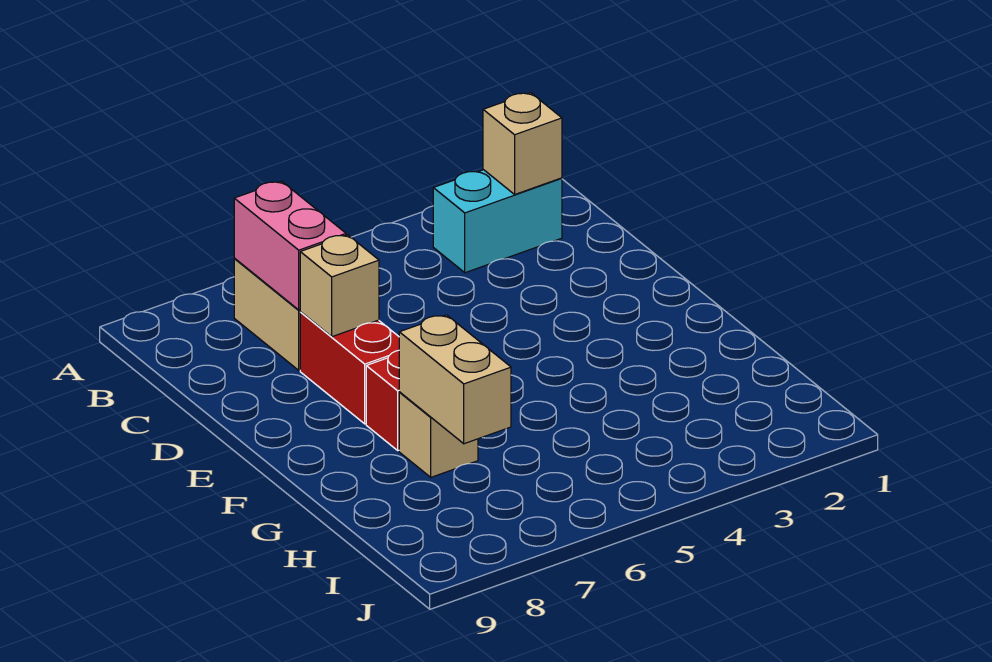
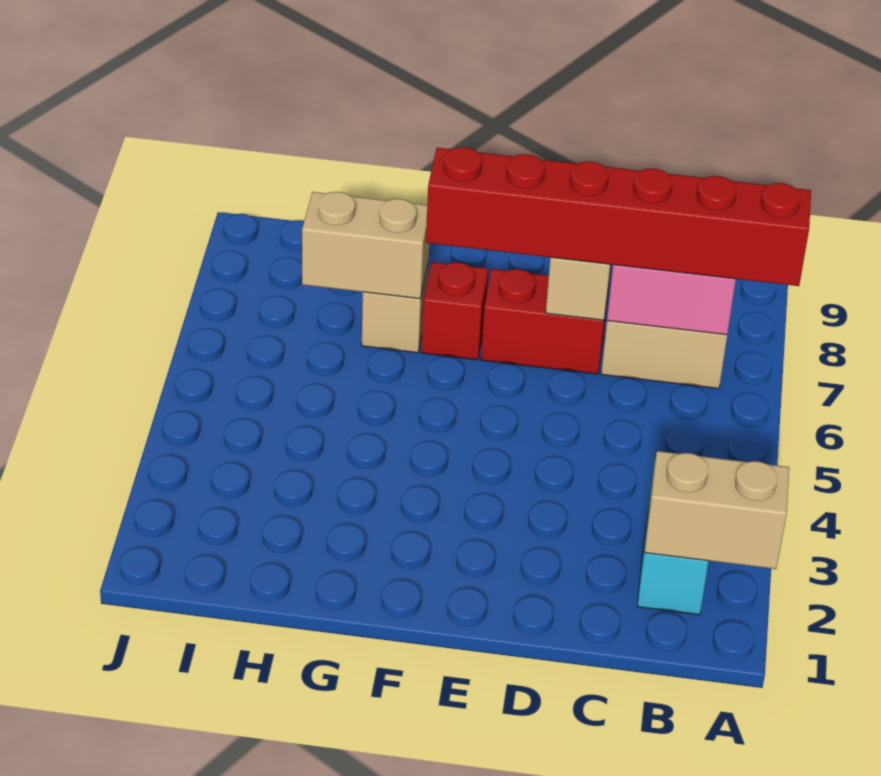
none -> red 1x6 brick [426,147,811,286]
tan 1x1 brick [483,93,562,194] -> tan 1x2 brick [644,451,789,569]

